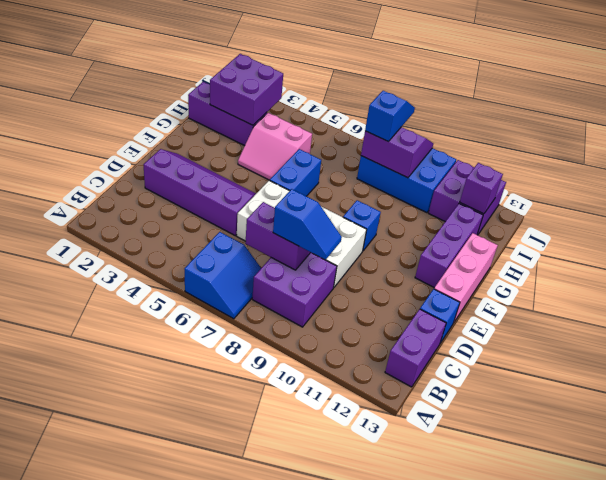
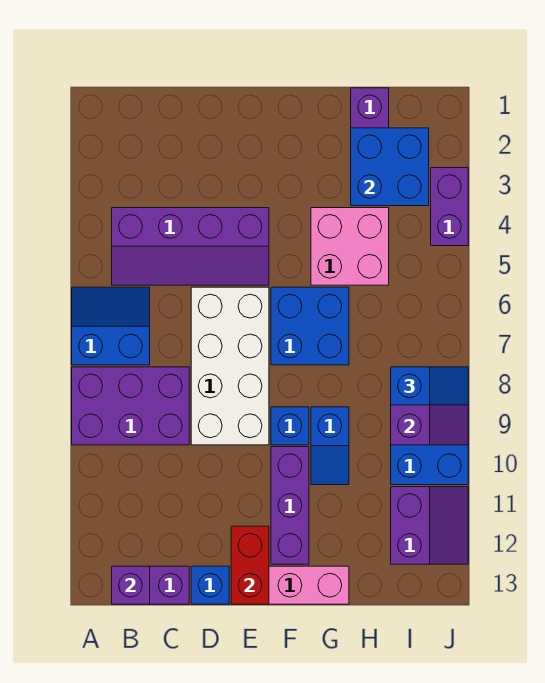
blue 2x2 slope [185,232,261,319] -> blue 2x2 slope turned to [72,287,150,365]
purple 2x2 brick [252,253,337,327] -> purple 2x3 brick [72,367,189,445]
purple 1x2 brick [245,202,311,270] -> purple 1x2 brick moved to [431,168,468,246]
blue 1x2 slope [273,189,342,260] -> blue 1x2 slope moved to [311,407,349,485]
purple 2x4 slope [143,149,256,236] -> purple 2x4 slope turned to [112,208,269,285]
none -> red 1x2 brick [231,526,269,604]
blue 1x2 brick [270,149,321,196] -> blue 2x2 brick [271,287,349,365]
purple 1x3 brick [415,204,483,288] -> purple 1x3 brick turned to [271,447,309,564]
pink 2x2 slope [238,113,312,180] -> pink 2x2 brick [311,208,389,285]
purple 2x2 brick [210,54,283,125] -> blue 2x2 brick [351,128,429,206]
purple 2x2 brick [428,160,506,235] -> purple 2x2 slope [391,487,468,564]
purple 1x1 brick [460,163,503,214] -> purple 1x1 brick moved to [112,566,150,604]

